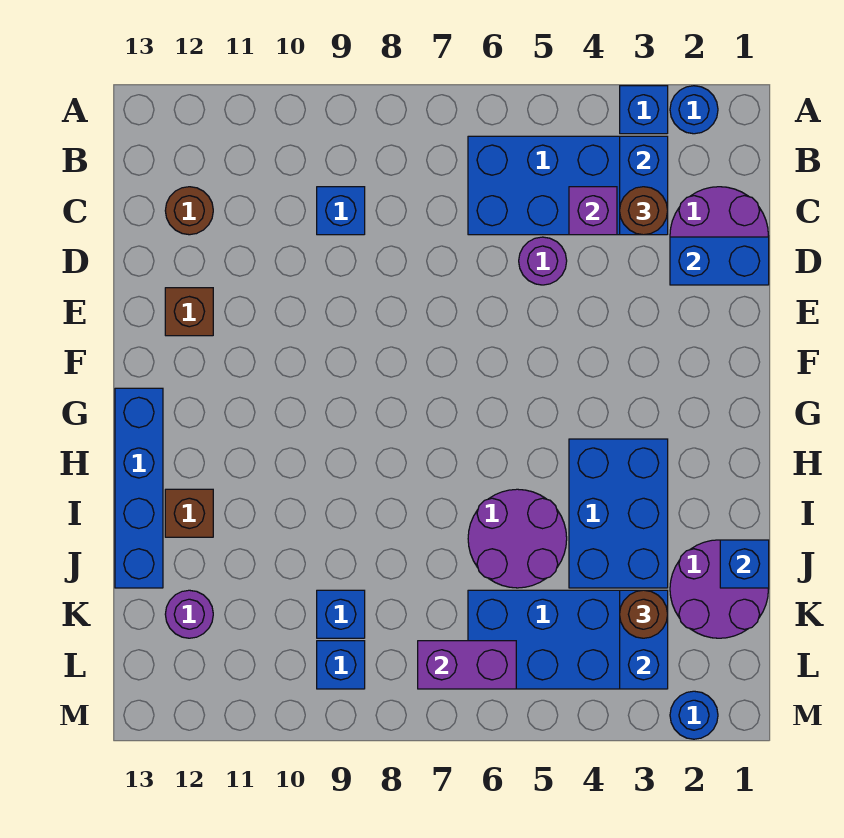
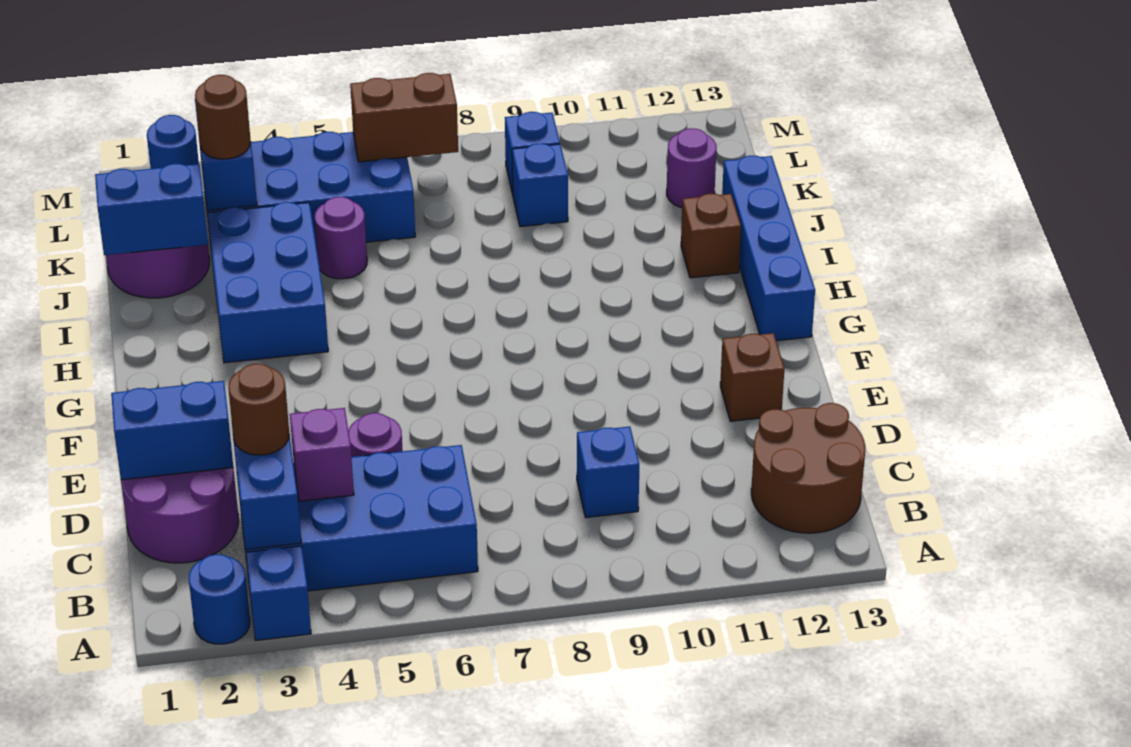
brown 1x1 round brick [165,187,213,235] -> brown 2x2 round brick [751,403,865,533]
purple 2x2 round brick [468,489,567,588] -> purple 1x1 round brick [315,197,367,279]
blue 1x1 brick [720,540,769,588] -> blue 1x2 brick [95,164,208,255]
purple 1x2 brick [418,641,516,689] -> brown 1x2 brick [350,73,458,162]

